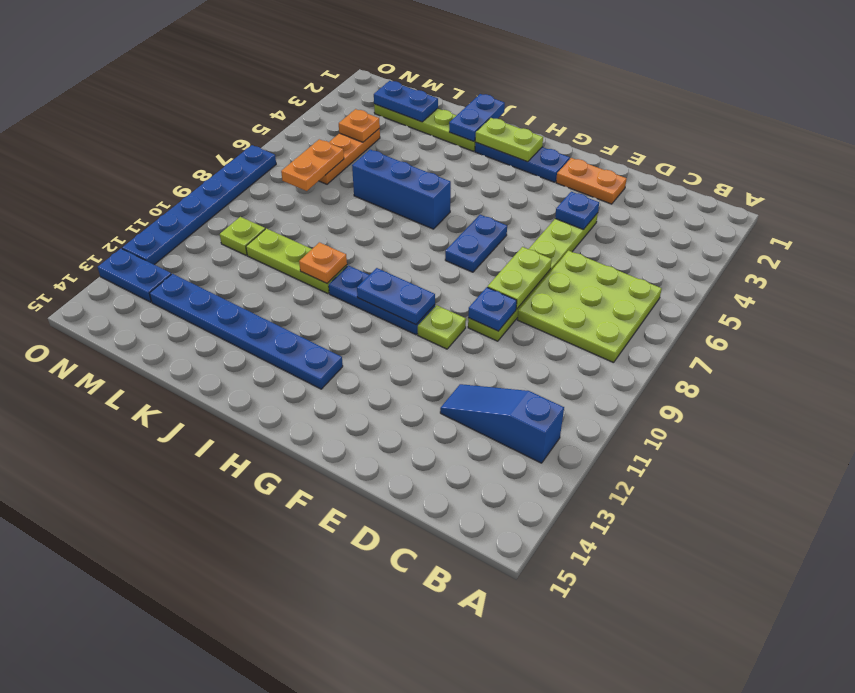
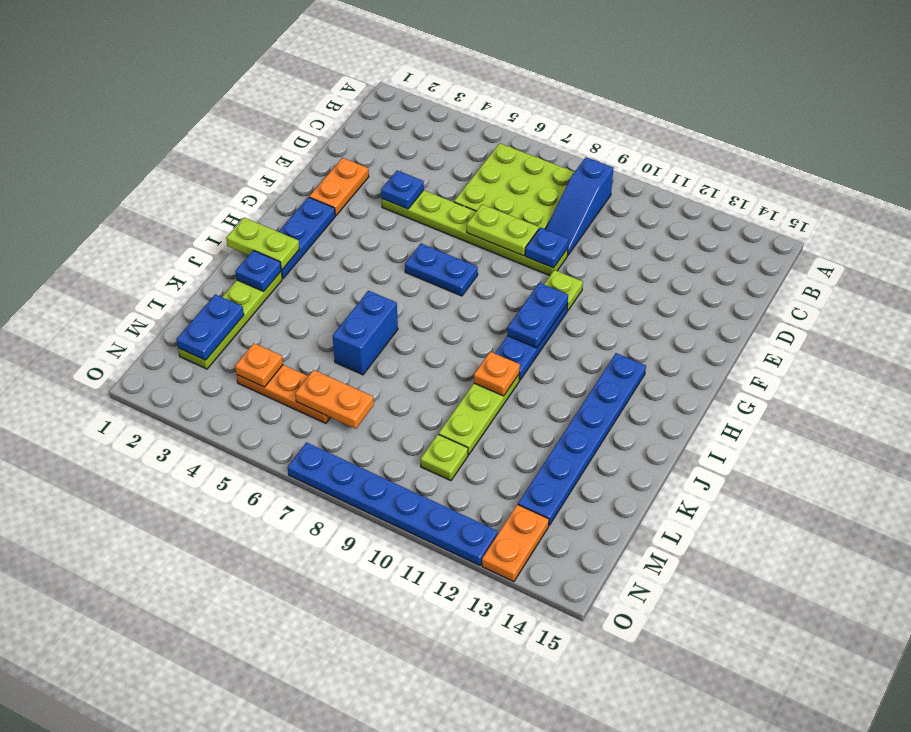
blue 1x3 slope [440,384,564,463] -> blue 1x3 slope moved to [546,157,614,255]
lime 1x2 plate [475,118,543,162] -> lime 1x2 plate turned to [226,218,299,270]
blue 1x3 brick [352,150,451,229] -> blue 1x2 brick [333,291,398,375]
blue 1x2 plate [449,94,505,141] -> blue 1x1 plate [235,251,281,291]
blue 1x2 plate [98,249,171,302] -> orange 1x2 plate [482,505,549,582]

